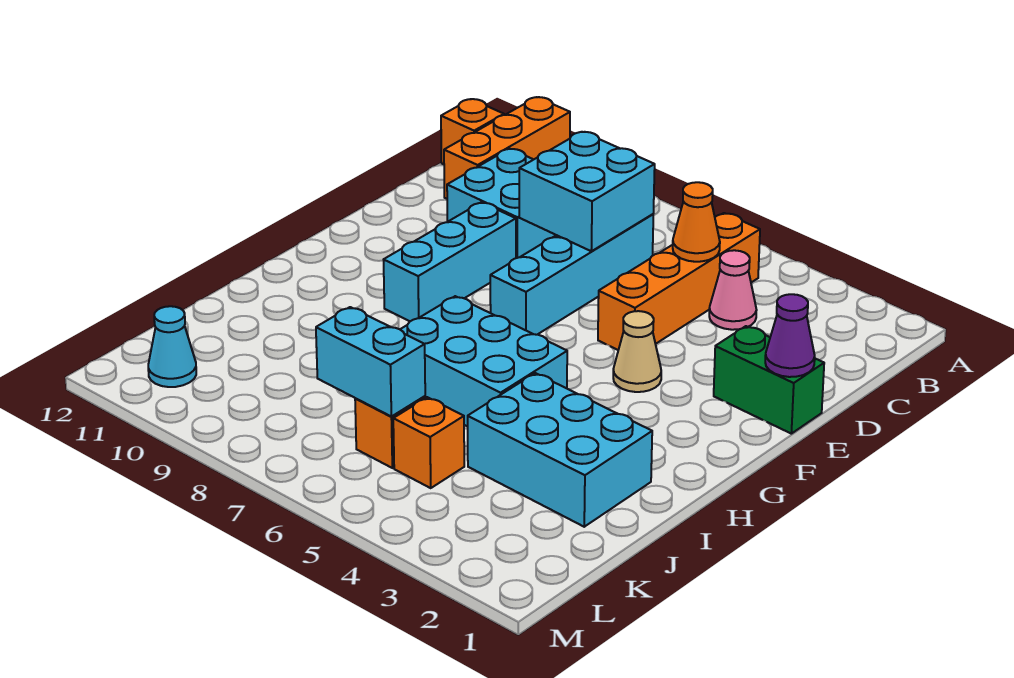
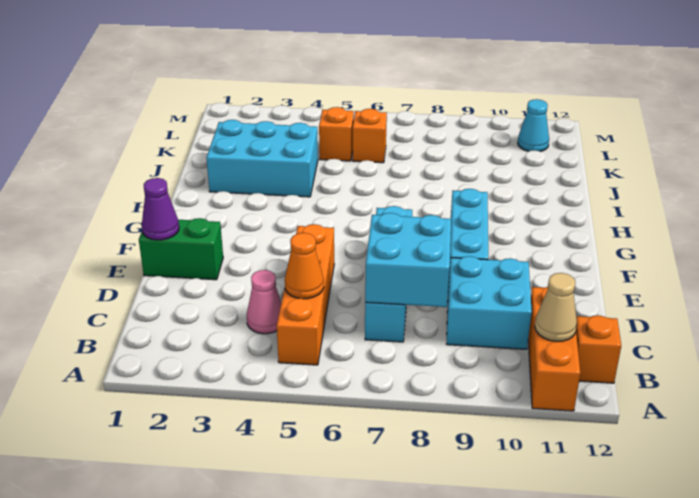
tan 1x1 cone [613,311,661,392] -> tan 1x1 cone moved to [535,273,577,342]
cyan 2x3 brick [400,296,567,427] -> none
cyan 1x2 brick [316,307,425,416] -> none

